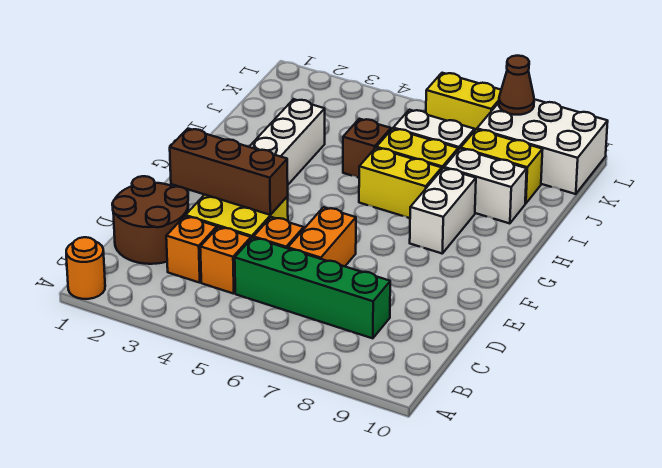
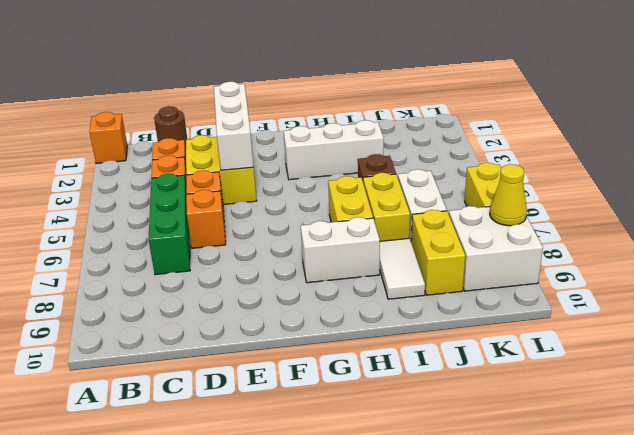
orange 1x1 round brick [66,237,105,299] -> orange 1x1 brick [89,112,127,163]
brown 2x2 round brick [112,176,188,264] -> brown 1x1 round brick [154,106,187,148]
green 1x4 brick [235,238,390,338] -> green 1x3 brick [149,174,190,275]
orange 1x2 brick [288,207,356,266] -> orange 1x1 brick [186,190,226,248]
brown 1x3 brick [170,129,288,215] -> white 1x3 brick [214,82,254,170]
white 1x2 brick [444,149,527,224] -> white 1x2 tile [380,238,425,299]
white 2x3 brick [477,99,608,194] -> white 2x2 brick [449,206,543,291]
brown 1x1 cone [499,56,534,115] -> yellow 1x1 cone [490,164,527,226]

